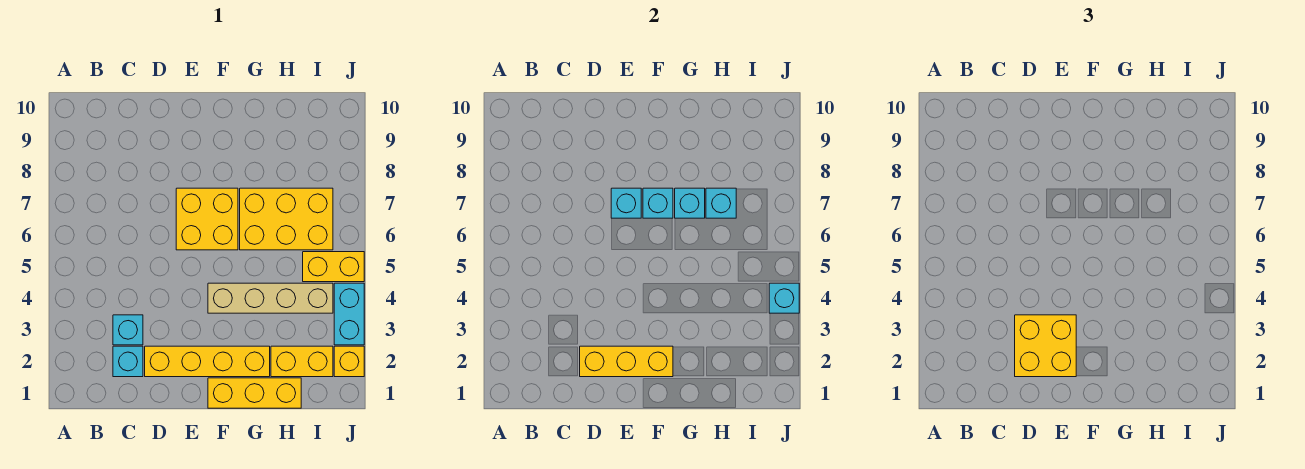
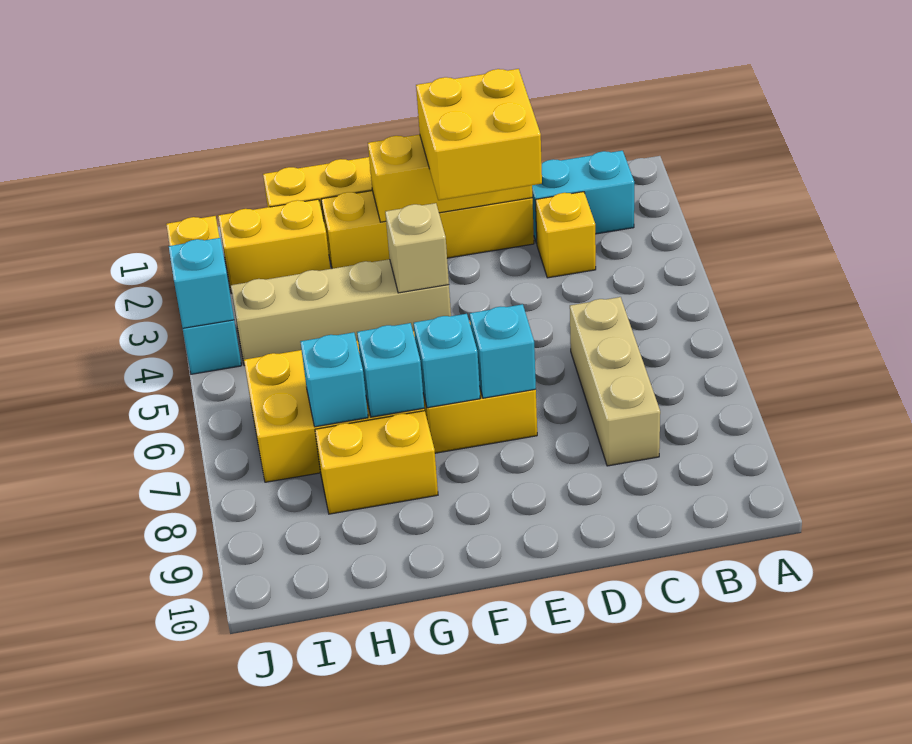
cyan 1x1 brick [113,346,143,377] -> cyan 1x2 brick [532,151,634,243]
cyan 1x1 brick [113,315,143,345] -> yellow 1x1 brick [535,192,596,278]
none -> tan 1x3 brick [570,297,660,466]
none -> tan 1x1 brick [385,203,449,293]
yellow 1x2 brick [303,252,364,282] -> yellow 1x2 brick moved to [315,411,438,514]

